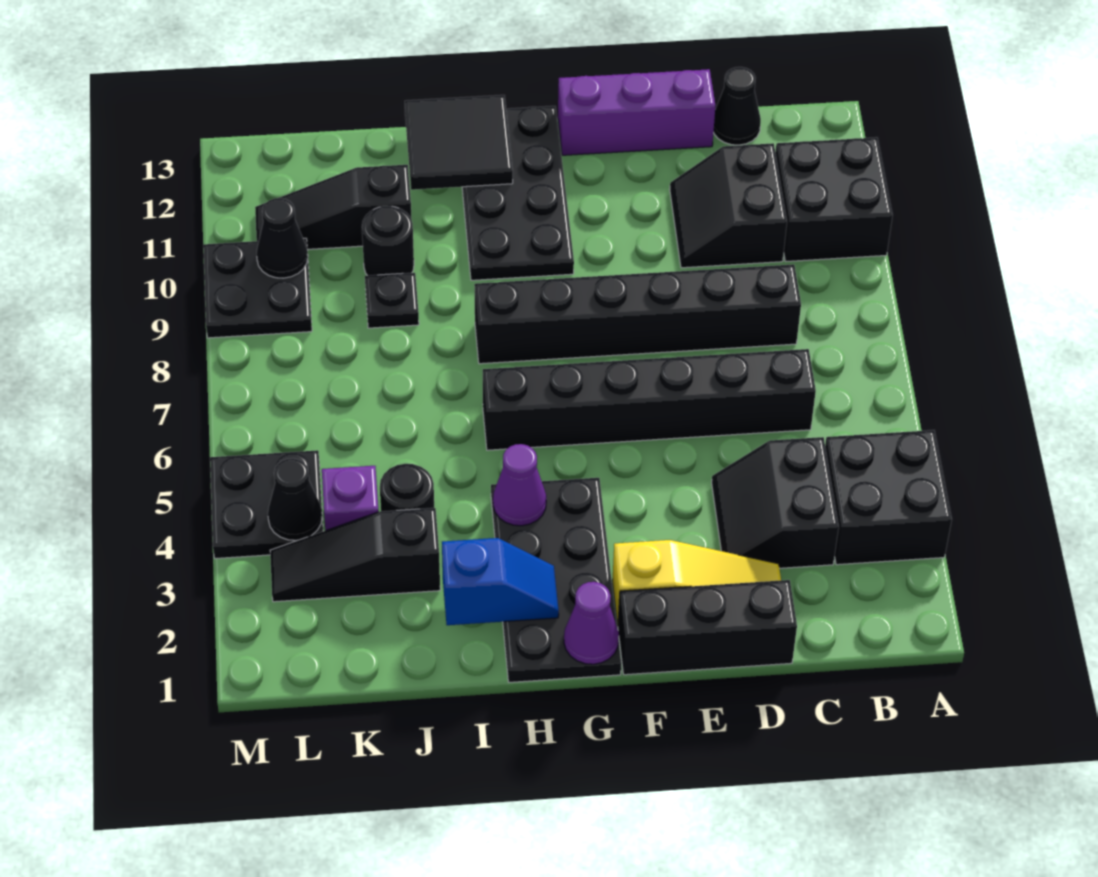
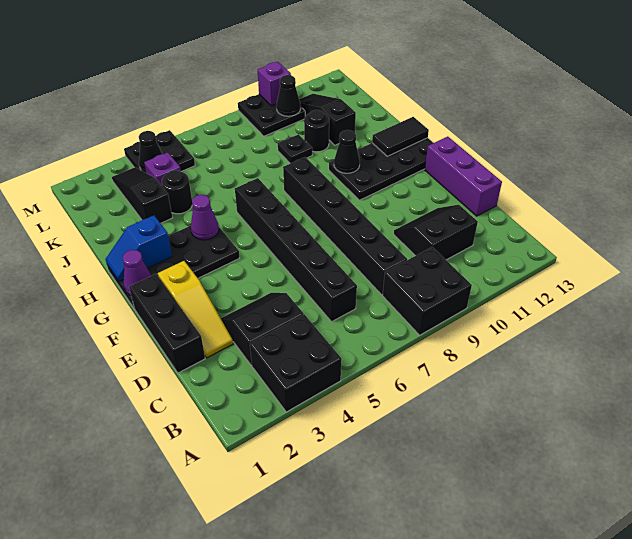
black 2x2 brick [775,137,893,261] -> black 2x2 brick moved to [382,247,472,335]
black 1x1 cone [713,67,761,145] -> black 1x1 cone moved to [334,130,360,173]
blue 1x2 slope [442,538,559,625] -> blue 1x2 slope turned to [105,215,172,281]
black 2x2 tile [405,95,513,190] -> black 1x2 tile [372,117,429,156]
none -> purple 1x1 brick [258,62,291,106]

